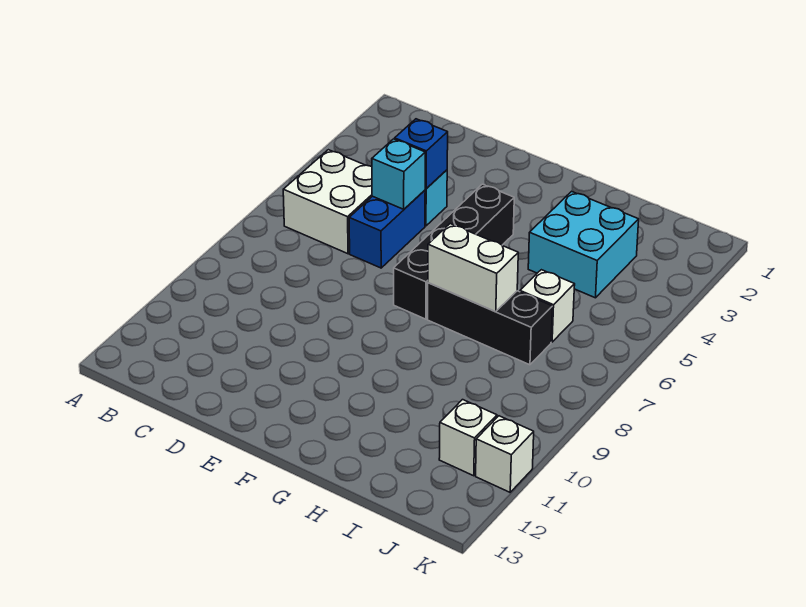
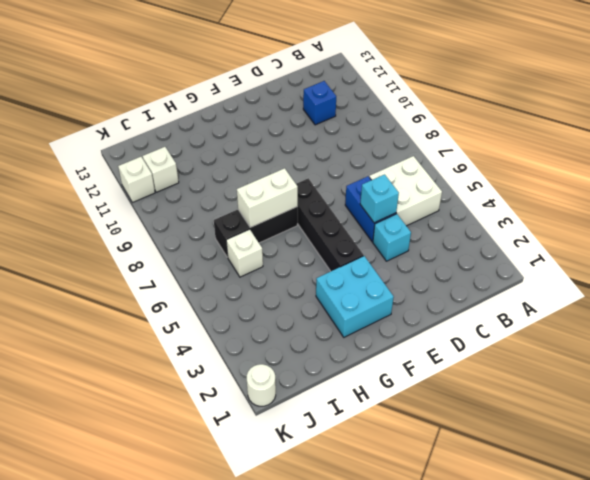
blue 1x1 brick [395,119,448,189] -> blue 1x1 brick moved to [303,81,336,125]
cyan 2x2 brick [528,191,639,298] -> cyan 2x2 brick moved to [316,256,394,337]
none -> white 1x1 round brick [247,364,276,406]

